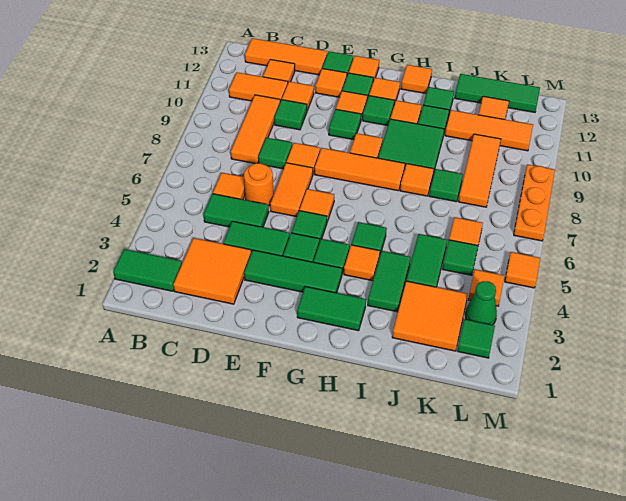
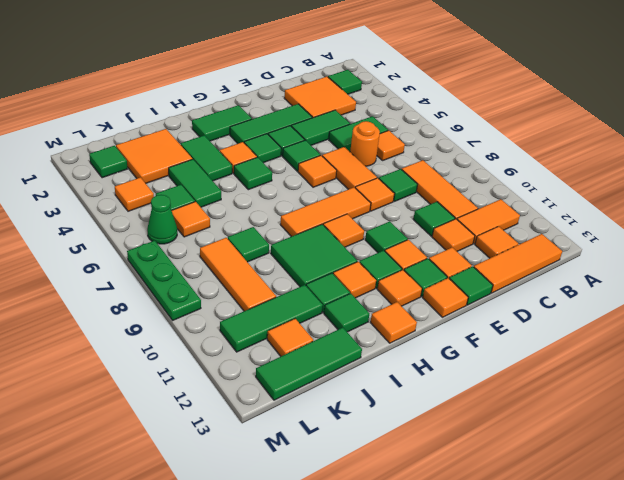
green 1x2 tile [113,249,182,291] -> green 1x1 tile [328,70,362,94]
orange 1x1 tile [400,164,434,196] -> none
orange 1x3 tile [445,110,533,151] -> green 1x3 tile [220,285,323,352]
green 1x1 cone [465,281,497,325] -> green 1x1 cone moved to [147,195,177,244]
orange 1x1 tile [505,252,540,288] -> none
orange 1x3 plate [514,164,555,241] -> green 1x3 plate [127,241,201,320]

